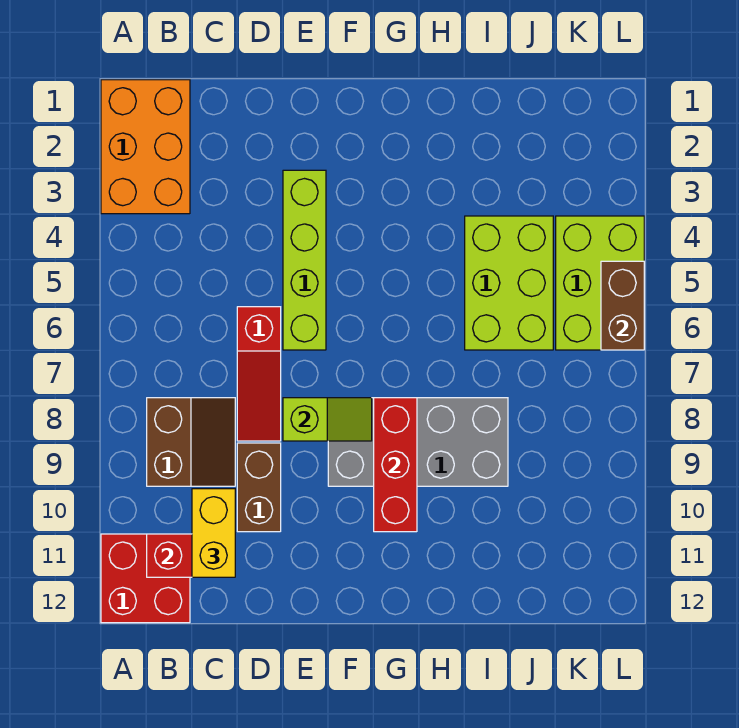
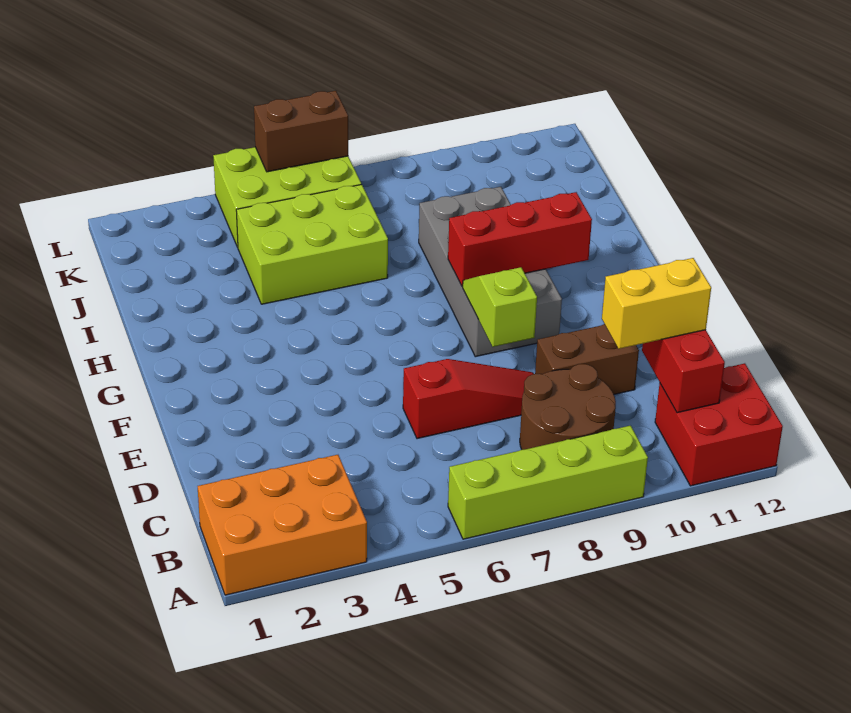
brown 2x2 slope [147,398,235,486] -> brown 2x2 round brick [520,364,616,450]
lime 1x4 brick [283,170,326,350] -> lime 1x4 brick moved to [448,426,648,539]

